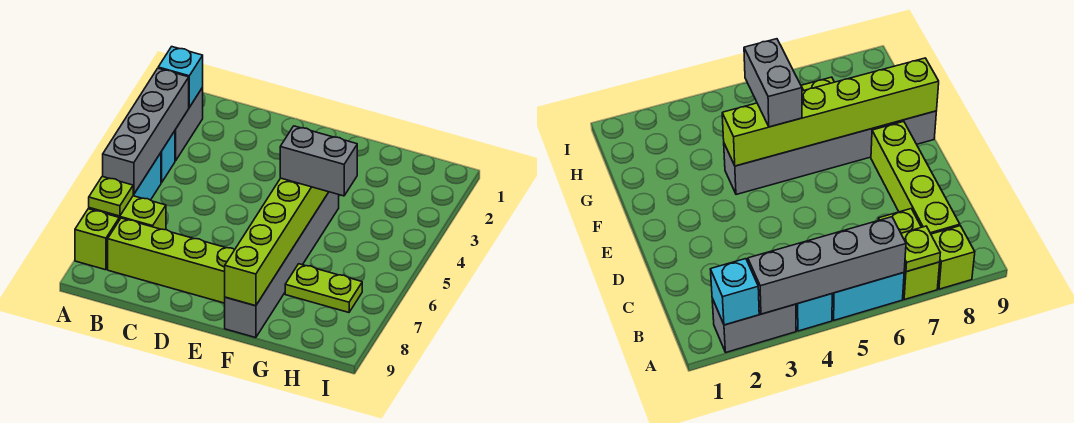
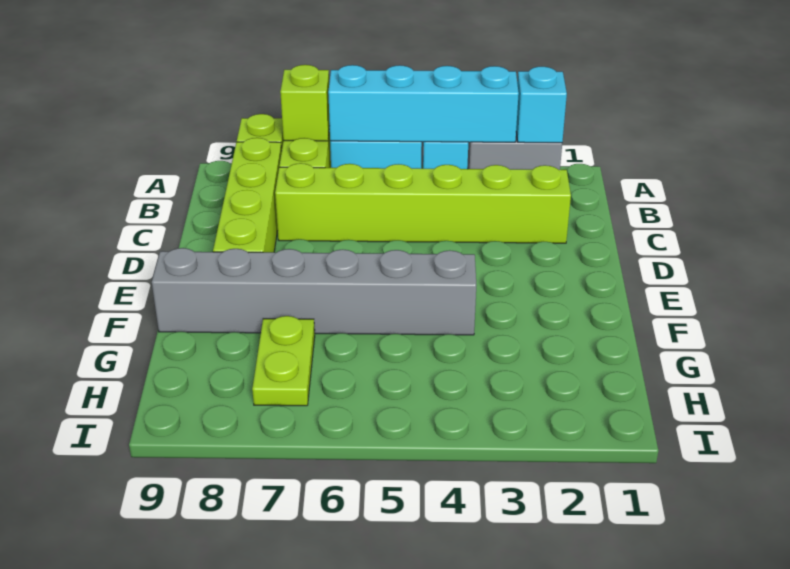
grey 1x4 brick [103,68,189,194] -> cyan 1x4 brick [328,65,519,142]
lime 1x1 plate [89,176,134,216] -> lime 1x1 brick [280,65,330,141]
lime 1x6 brick [225,178,328,306] -> lime 1x6 brick moved to [275,163,571,243]
grey 1x2 brick [280,126,357,196] -> none

